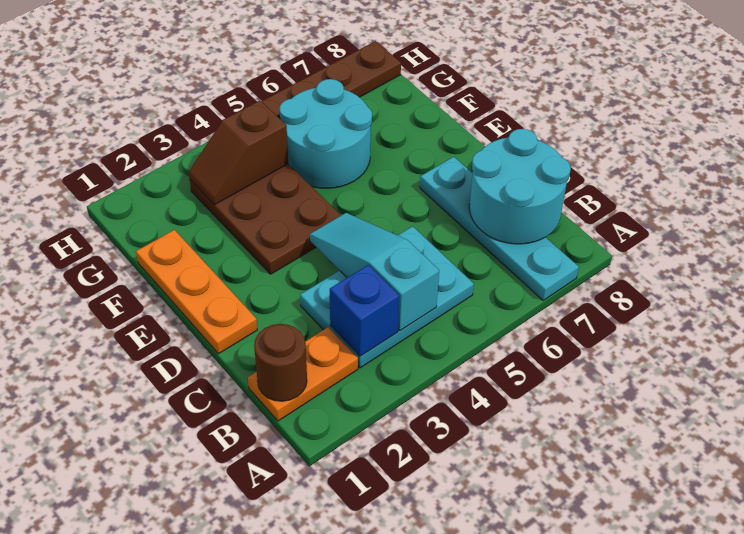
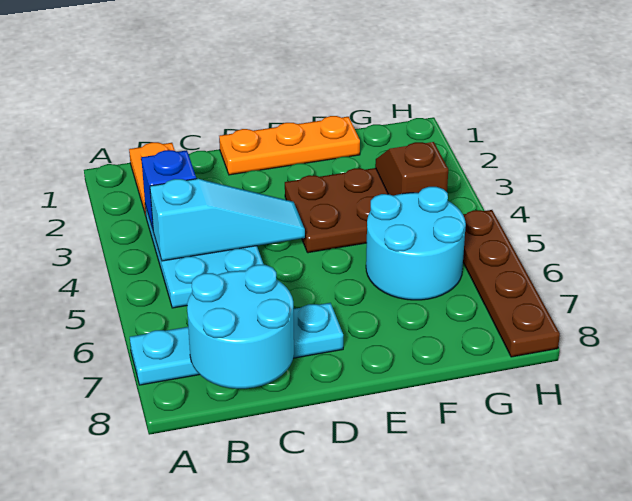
brown 1x1 round brick [254,324,307,401] -> none

